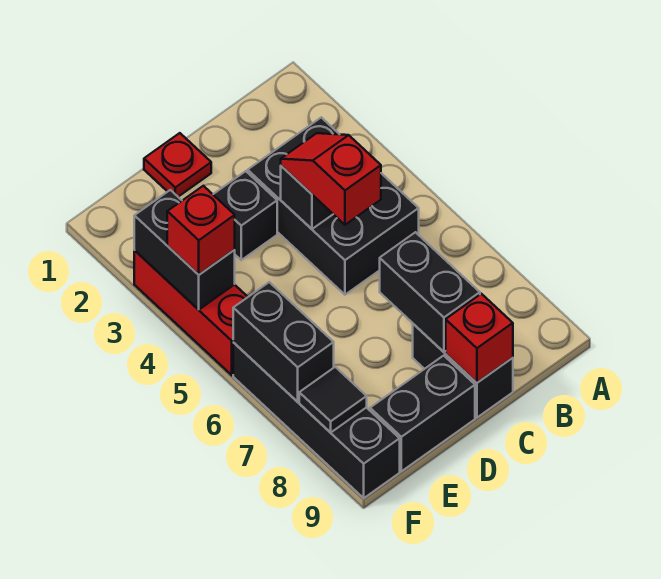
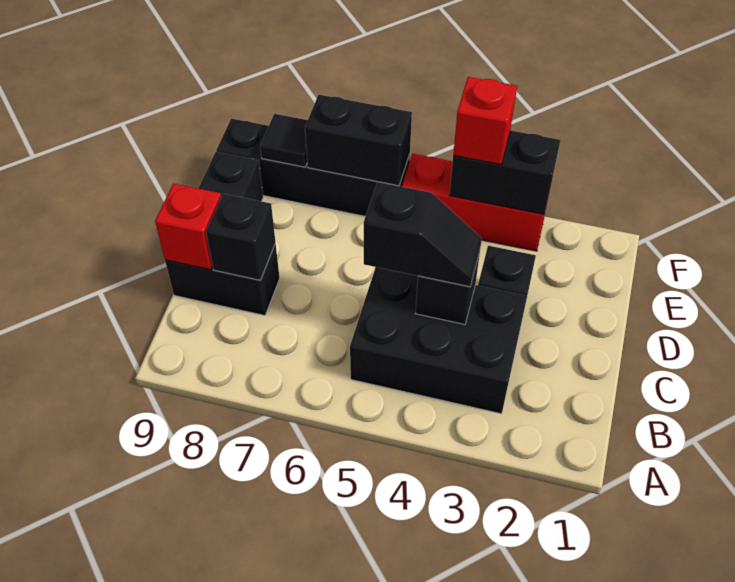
red 1x2 slope [281,133,381,225] -> black 1x2 slope [364,182,482,287]
black 1x2 brick [380,232,480,352] -> black 1x1 brick [206,194,276,280]
red 1x1 plate [144,133,211,197] -> none

